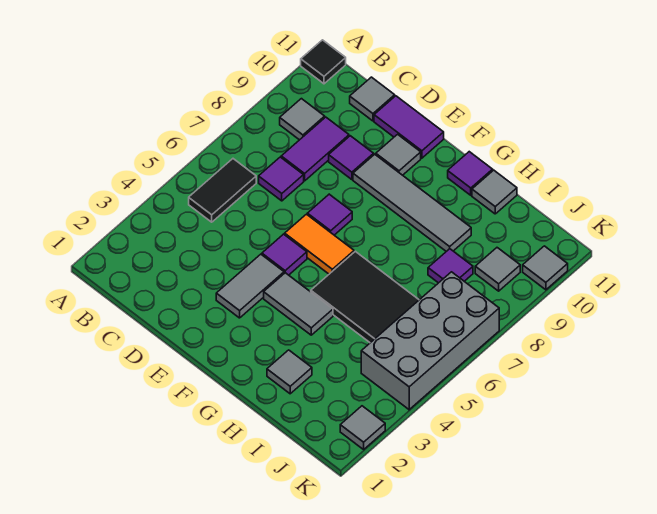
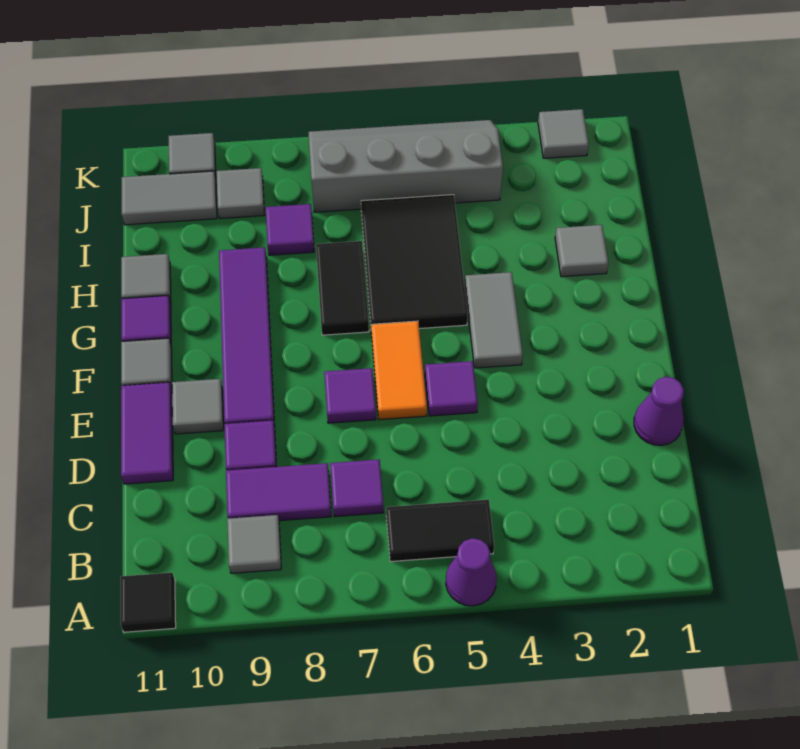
none -> purple 1x1 cone [446,538,497,606]
grey 1x1 tile [350,77,395,121] -> grey 1x1 tile moved to [121,338,172,389]
none -> purple 1x1 cone [634,377,684,445]
grey 1x2 tile [216,254,284,318] -> grey 1x2 tile moved to [122,171,217,225]
grey 1x4 tile [353,154,471,251] -> purple 1x4 tile [219,247,275,427]
none -> black 1x2 tile [316,241,369,335]
grey 2x4 brick [361,272,499,410] -> grey 2x4 slope [309,120,503,212]

